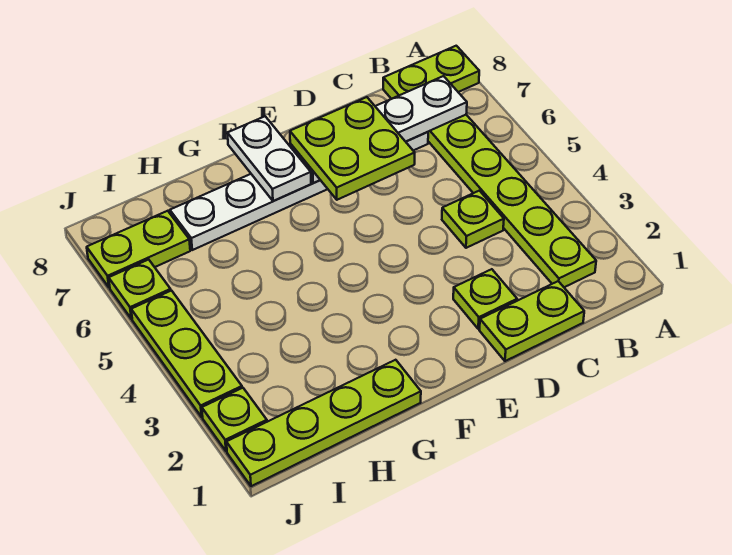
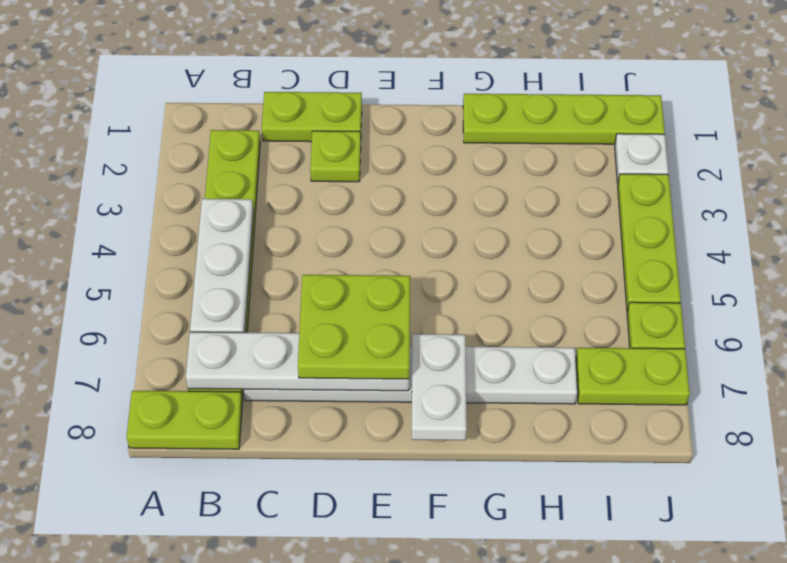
none -> white 1x3 plate [190,199,253,333]
lime 1x1 plate [442,191,504,248] -> none
lime 1x1 plate [202,388,267,451] -> white 1x1 plate [615,134,668,184]

